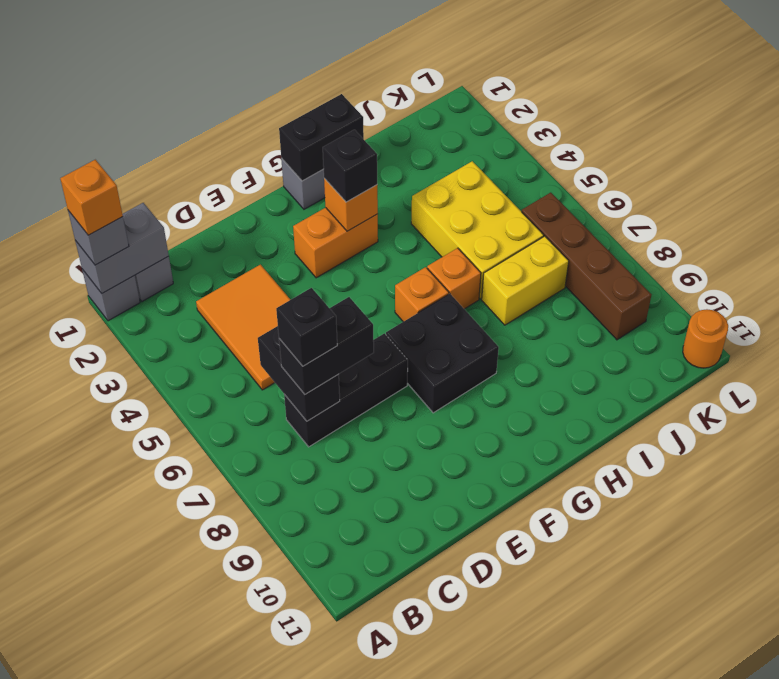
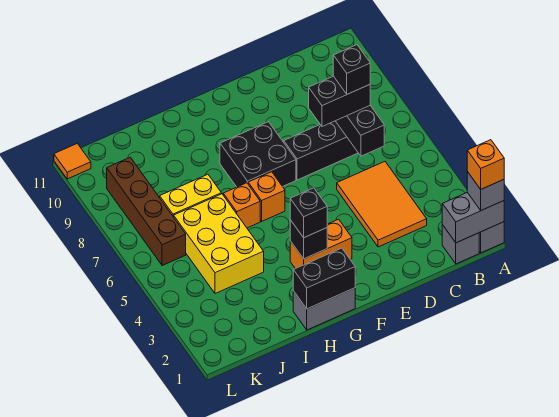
orange 1x1 brick [324,178,378,231] -> black 1x1 brick [290,220,327,259]
orange 1x1 round brick [683,309,728,368] -> orange 1x1 tile [54,143,91,179]

